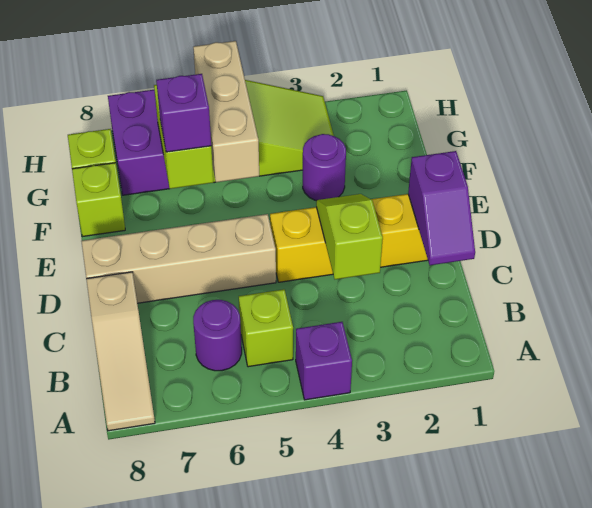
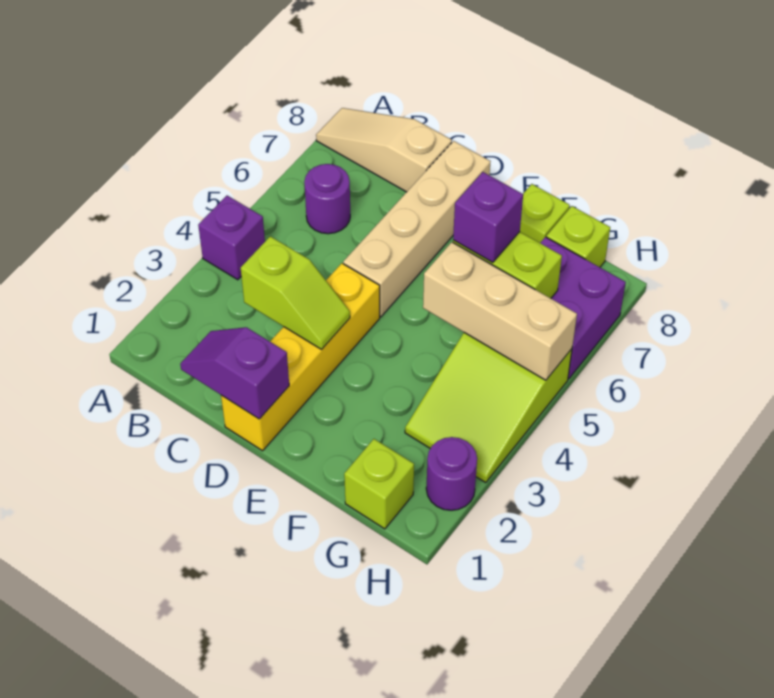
lime 1x1 brick [239,289,293,367] -> lime 1x1 brick moved to [344,439,414,529]
purple 1x1 round brick [303,134,346,201] -> purple 1x1 round brick moved to [426,437,477,510]

